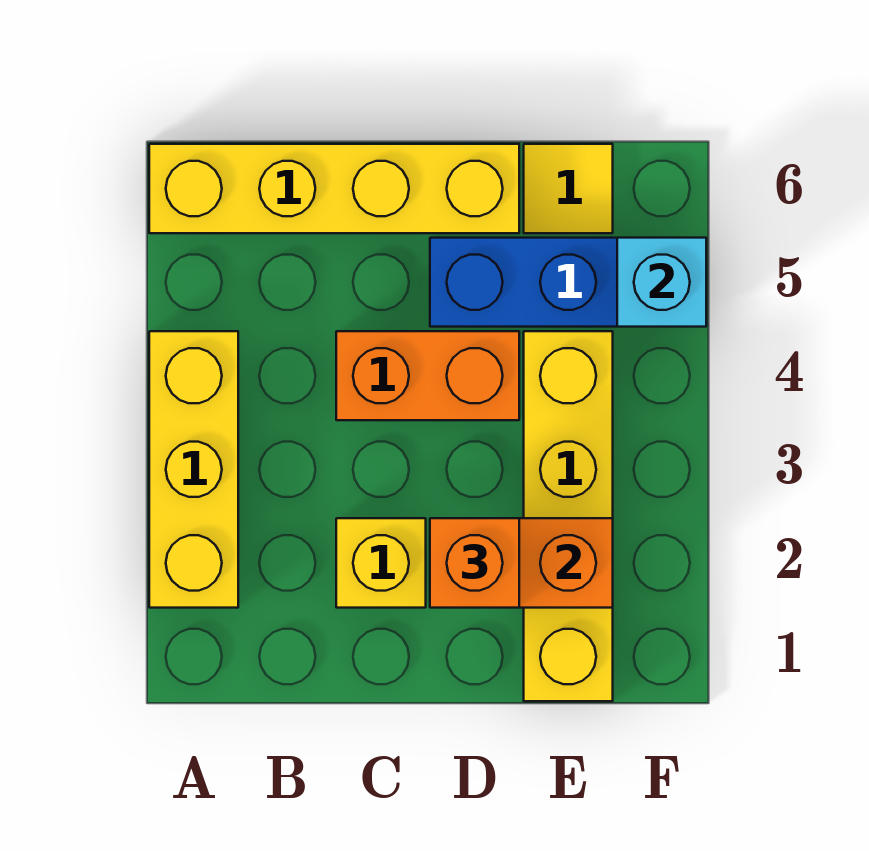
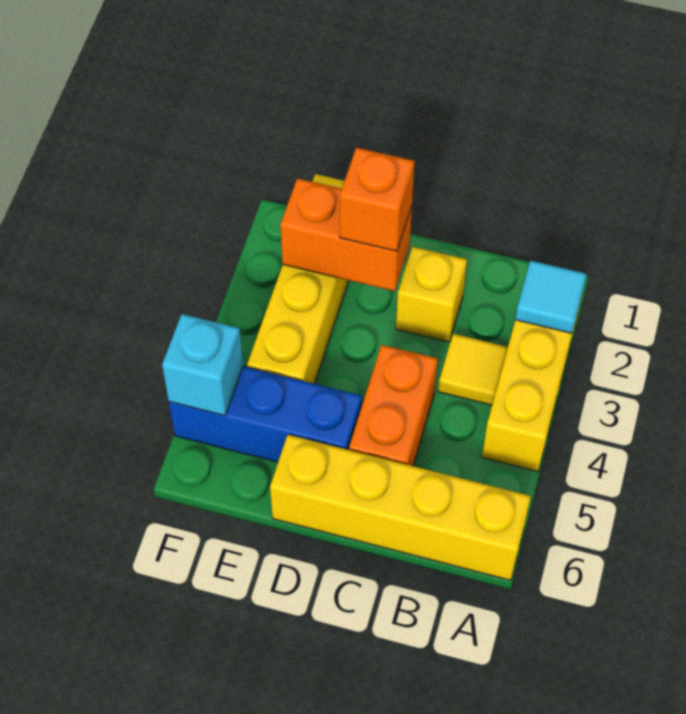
none -> cyan 1x1 tile [515,261,587,333]
orange 1x2 brick [336,331,519,420] -> orange 1x2 brick turned to [349,345,438,466]
yellow 1x1 tile [524,144,613,233] -> yellow 1x1 tile moved to [438,334,508,405]

